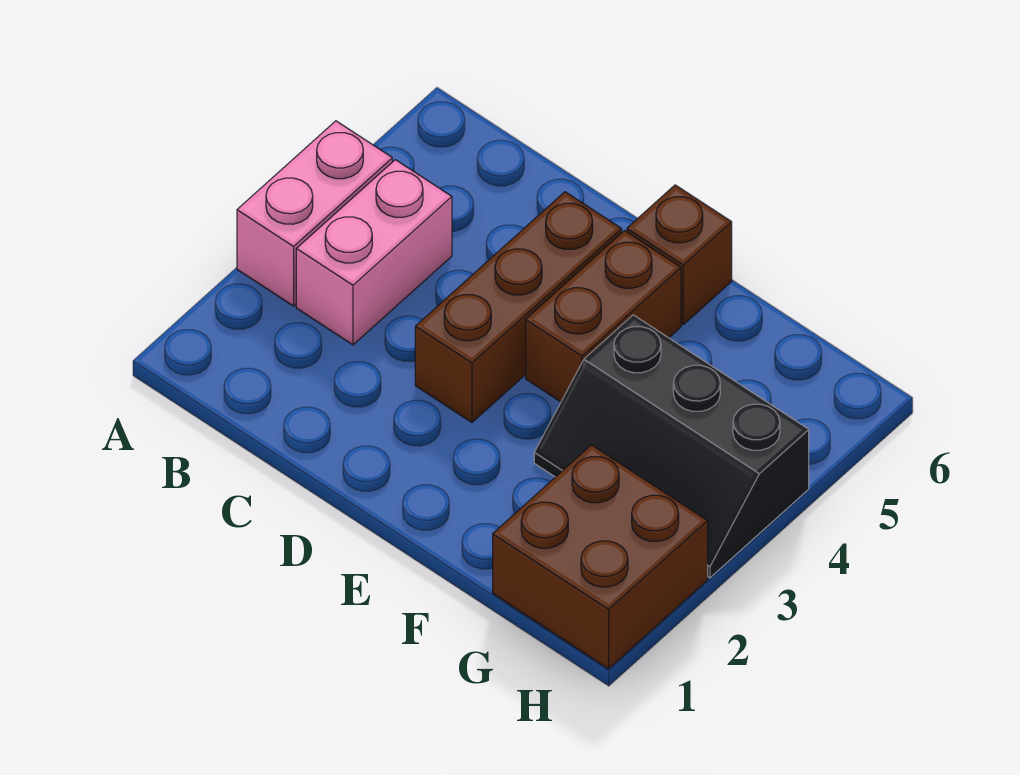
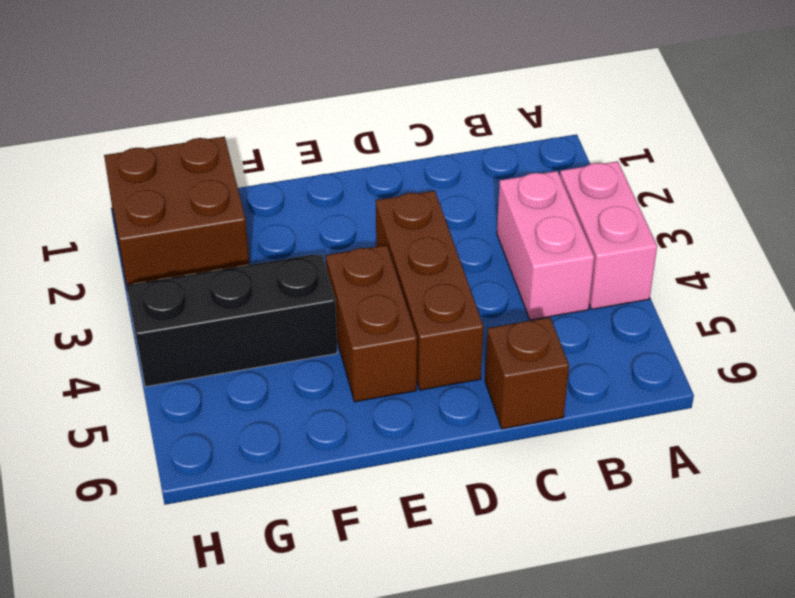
brown 1x1 brick [627,185,732,324] -> brown 1x1 brick moved to [485,317,569,429]

